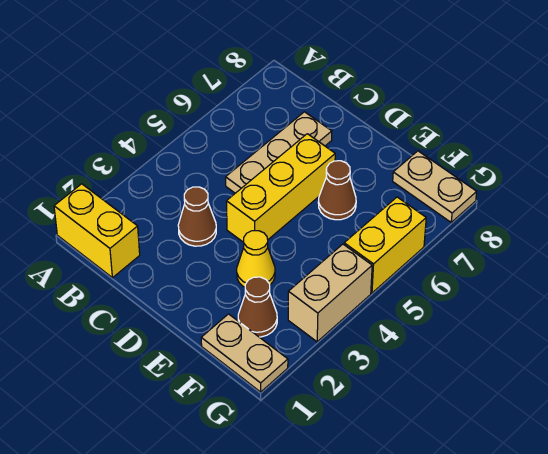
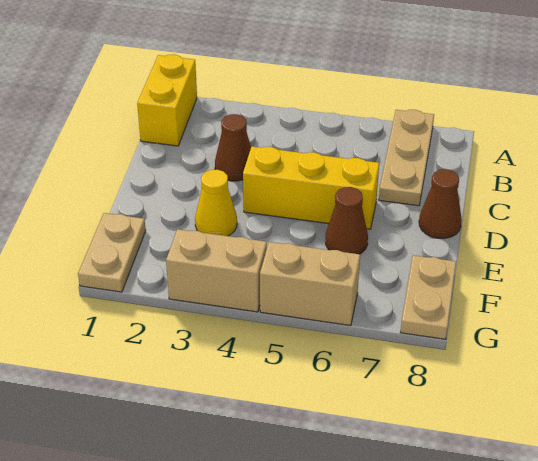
tan 1x3 plate [226,112,332,193] -> tan 1x3 plate turned to [379,110,434,206]
brown 1x1 cone [238,277,277,337] -> brown 1x1 cone moved to [419,169,462,238]
yellow 1x2 brick [344,197,426,293] -> tan 1x2 brick [260,242,360,326]

